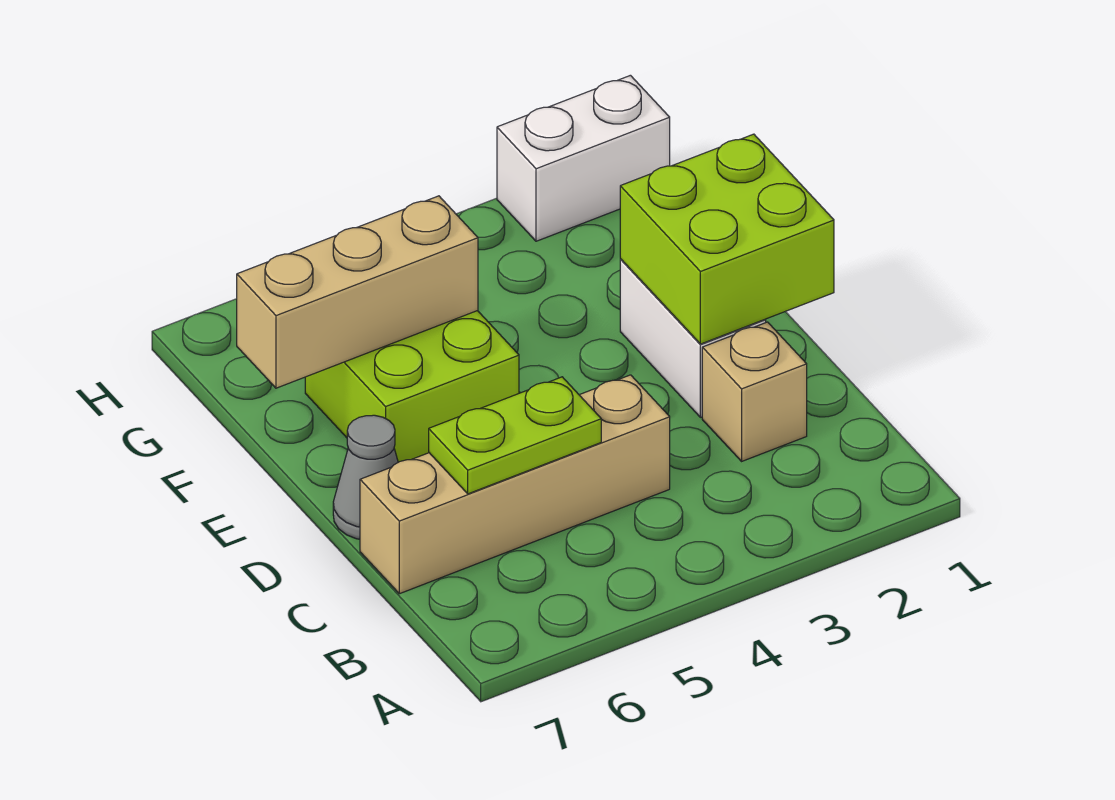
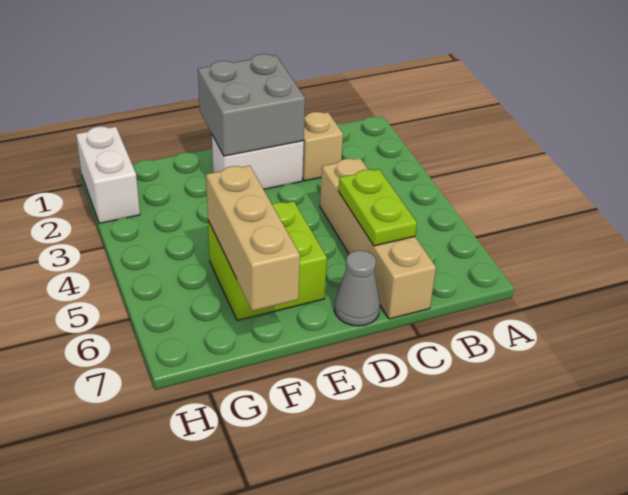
lime 2x2 brick [620,134,834,344] -> grey 2x2 brick [198,54,305,156]

